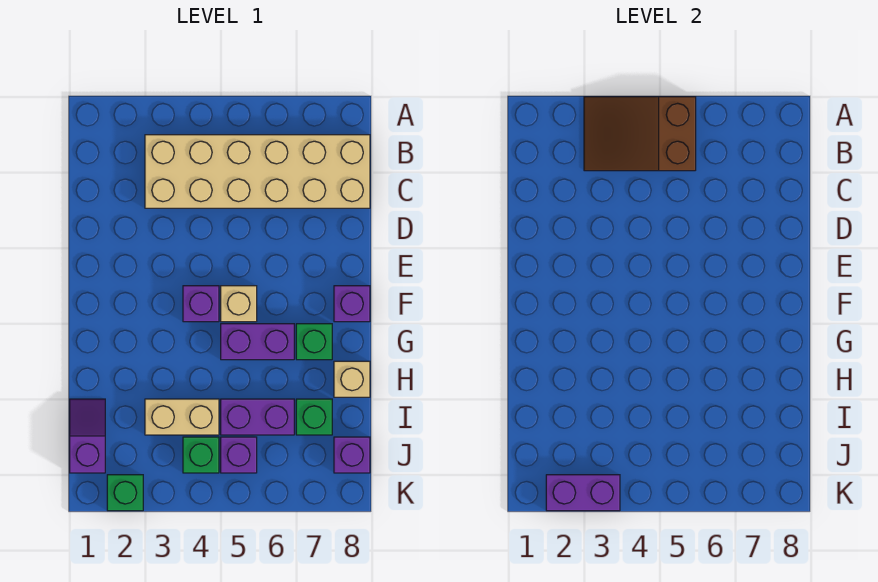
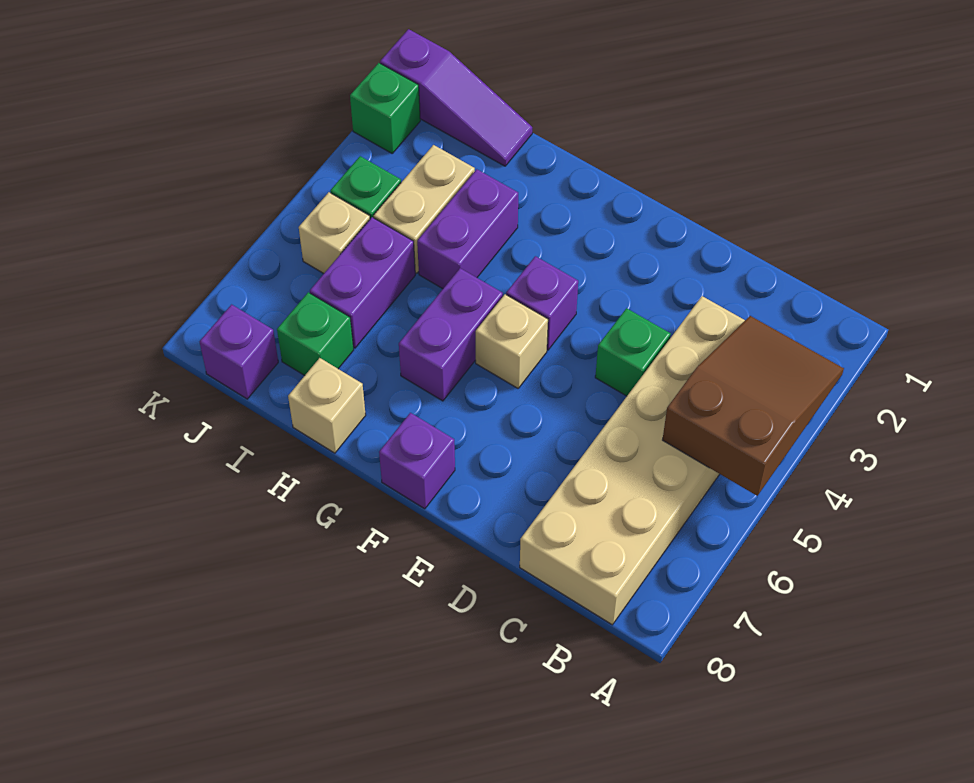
green 1x1 brick [296,324,332,360] -> green 1x1 brick moved to [595,308,671,396]
purple 1x2 slope [70,399,105,473] -> purple 1x3 slope [380,29,532,166]
purple 1x1 brick [221,437,257,473] -> tan 1x1 brick [299,192,370,274]
purple 1x2 brick [546,475,620,511] -> purple 1x2 brick moved to [417,169,518,289]

